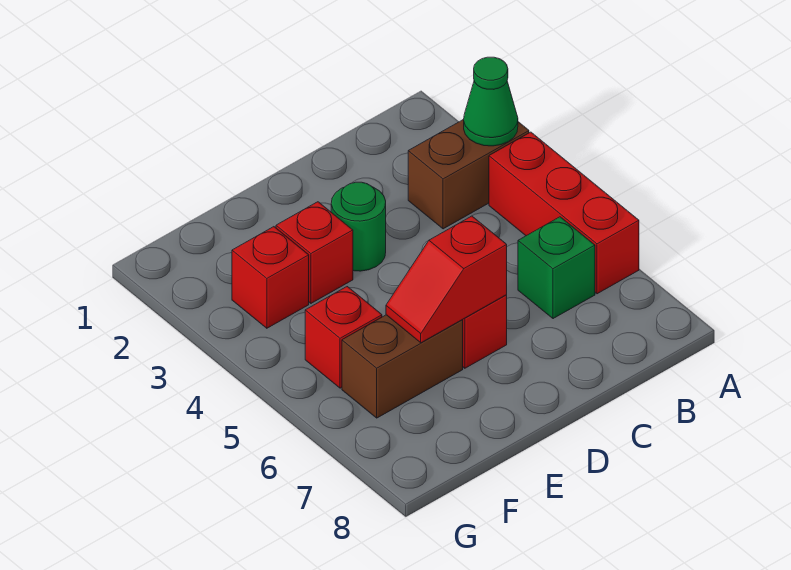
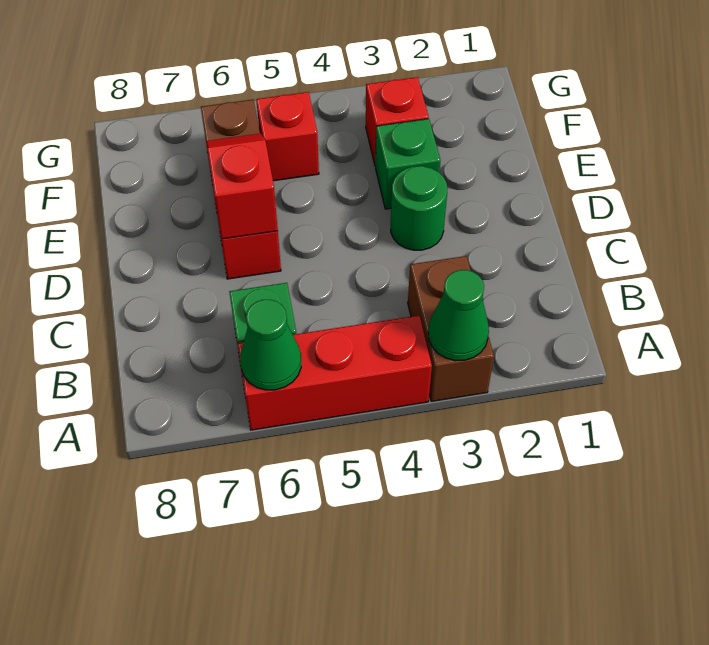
none -> green 1x1 cone [240,300,301,390]
red 1x1 brick [276,202,353,303] -> green 1x1 brick [376,119,440,209]

